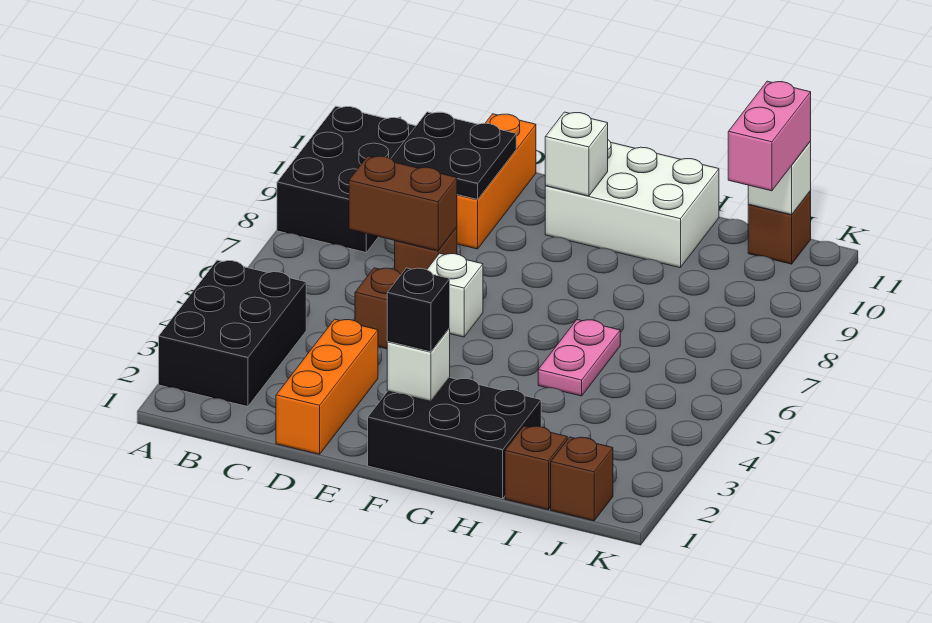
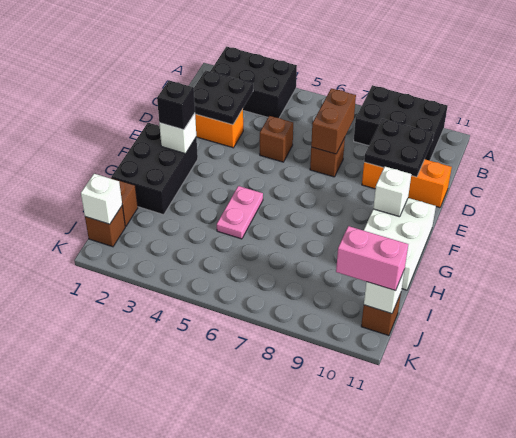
none -> black 2x2 plate [194,71,253,125]
white 1x1 brick [427,253,483,337] -> white 1x1 brick moved to [81,174,122,224]
pink 1x2 plate [538,320,620,396] -> pink 1x2 plate turned to [217,186,263,239]

